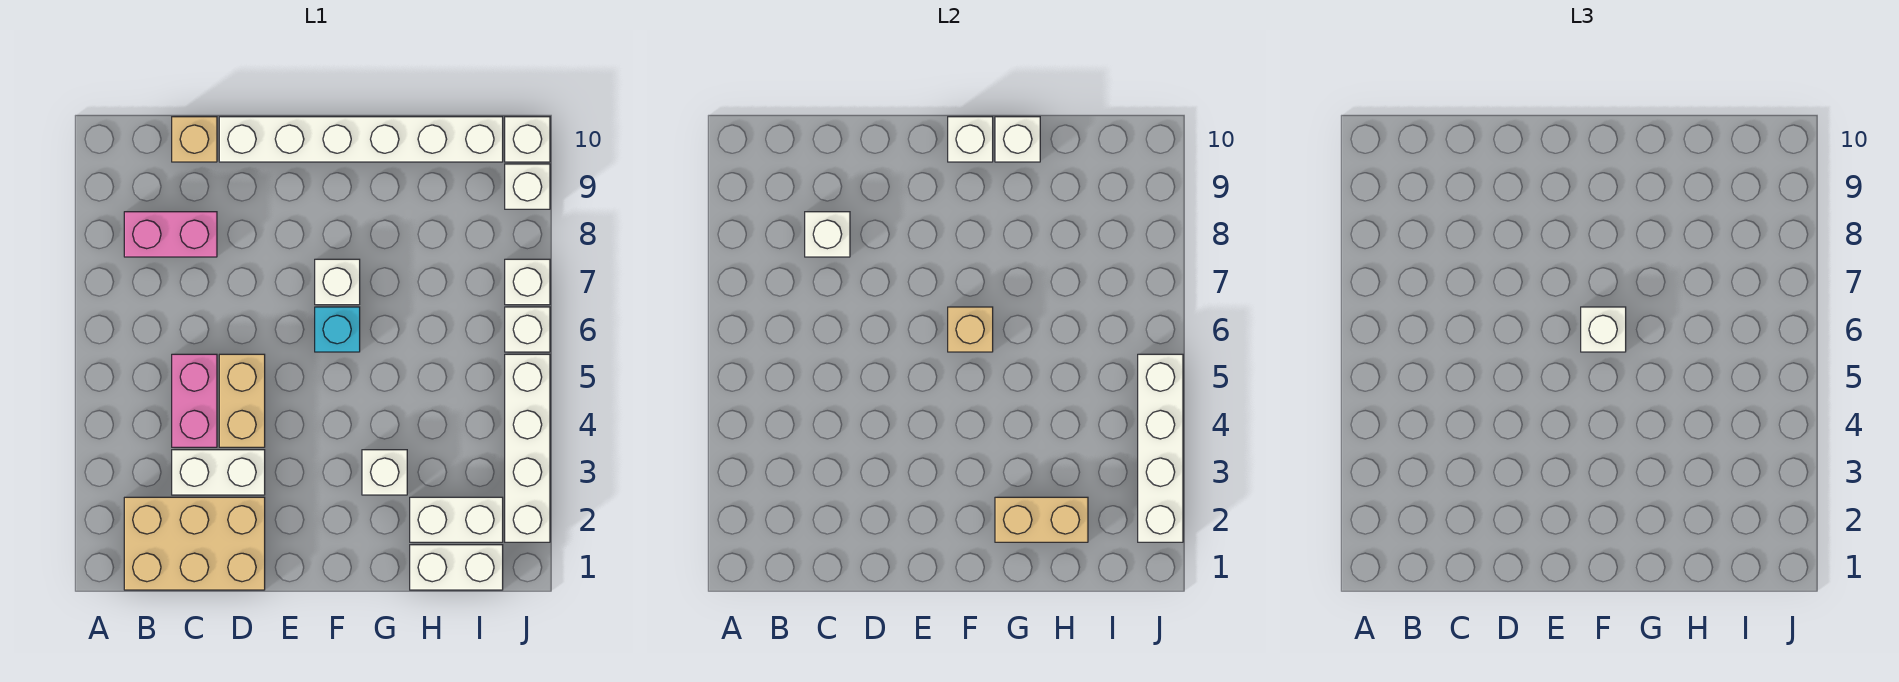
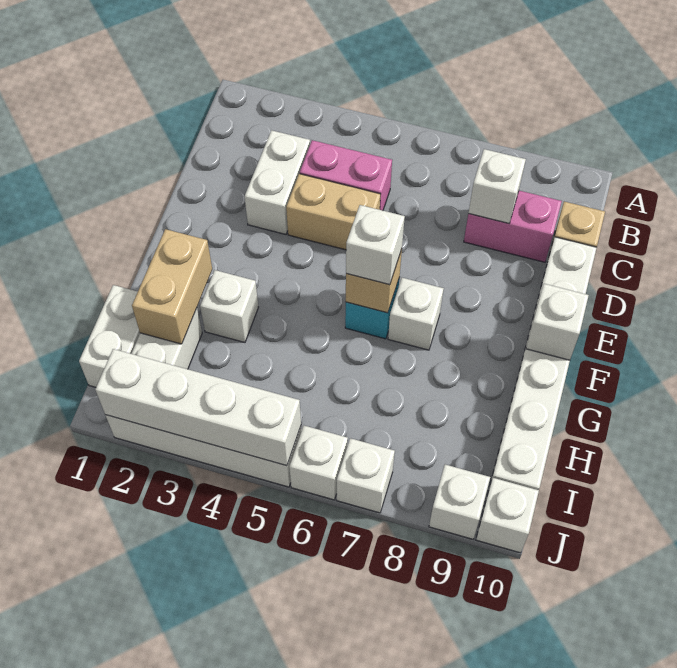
tan 2x3 brick [124,497,265,590] -> none
pink 1x2 brick [124,212,217,257] -> pink 1x2 brick turned to [464,191,562,262]
white 1x1 brick [995,117,1040,162] -> none

